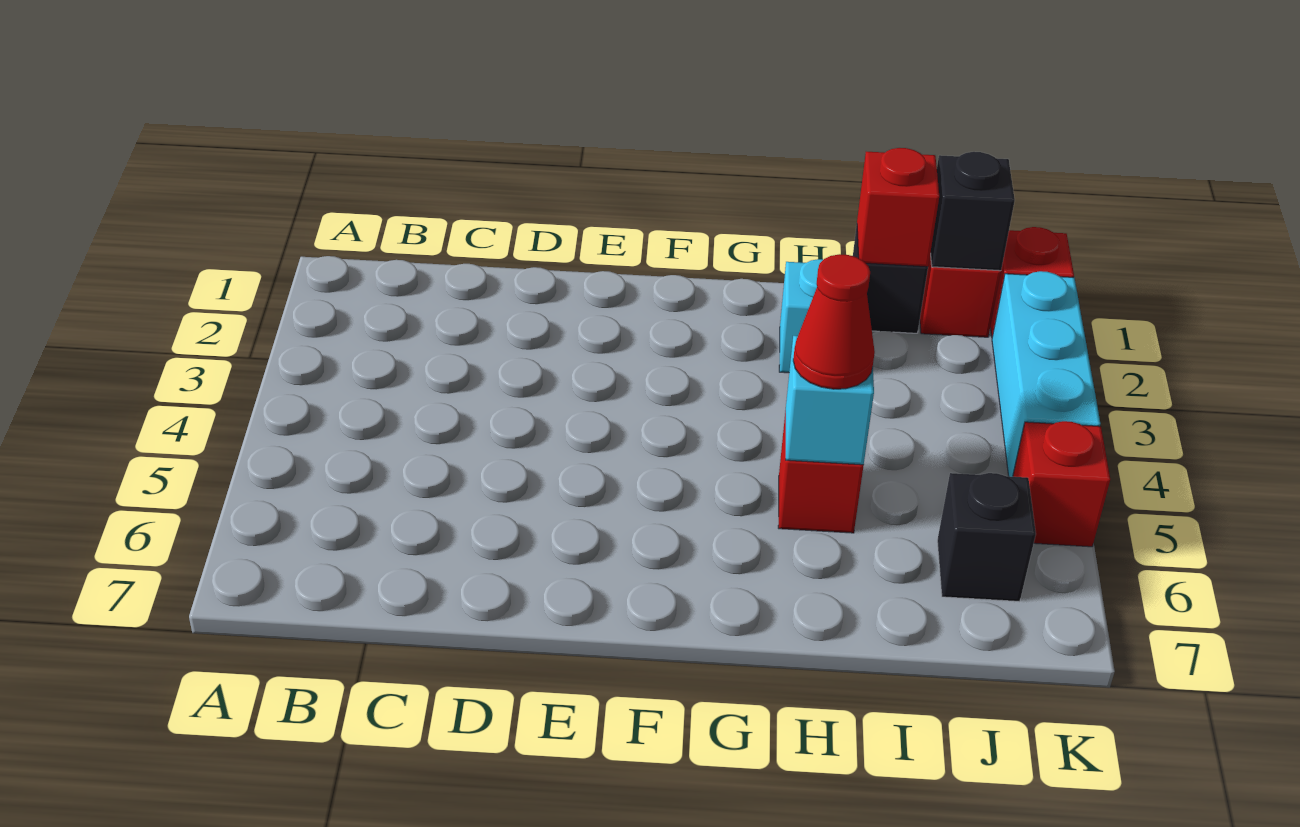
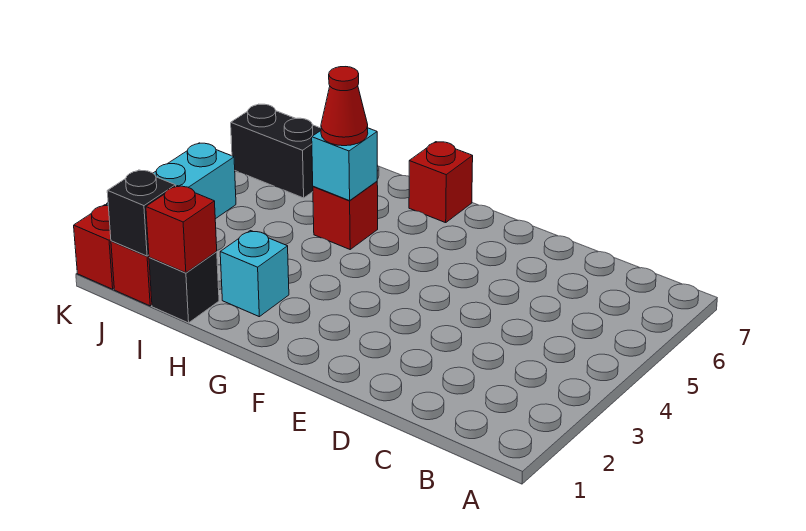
black 1x1 brick [937,473,1036,602] -> black 1x2 brick [231,104,321,198]
red 1x1 brick [1013,421,1110,547] -> red 1x1 brick moved to [409,142,473,223]

